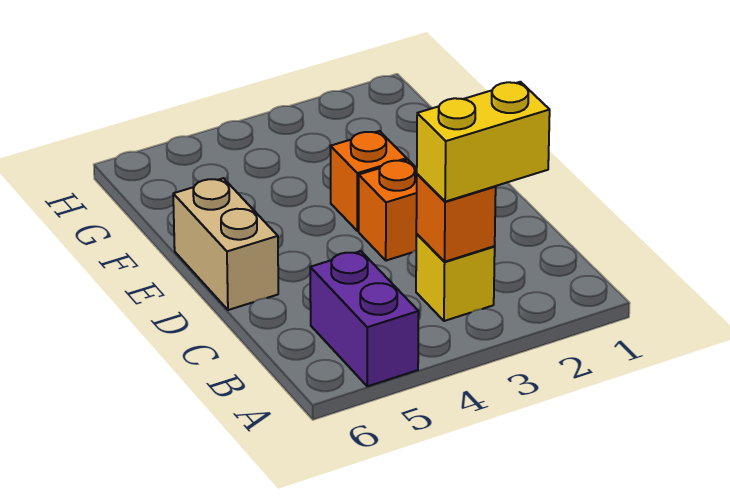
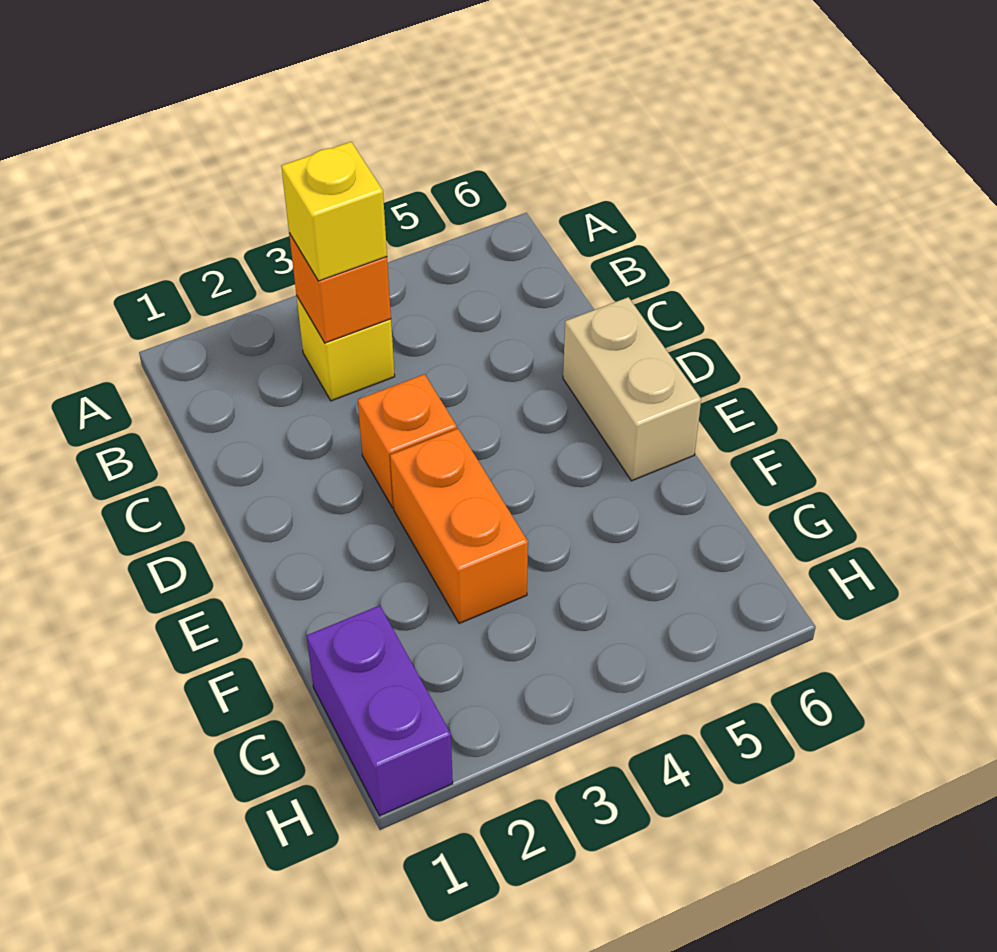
purple 1x2 brick [310,251,419,386] -> purple 1x2 brick moved to [306,606,453,816]
yellow 1x2 brick [417,82,550,202] -> yellow 1x1 brick [281,142,387,281]
orange 1x1 brick [330,131,407,231] -> orange 1x2 brick [390,429,528,623]

